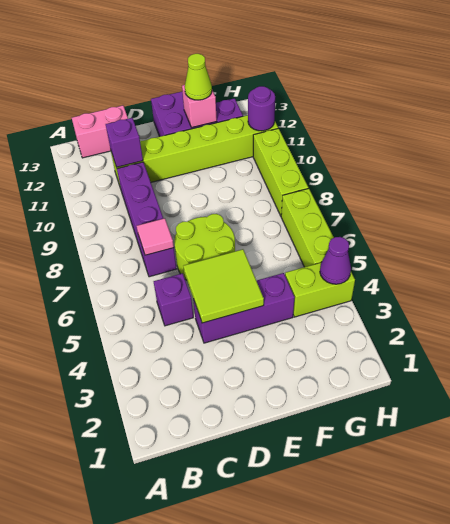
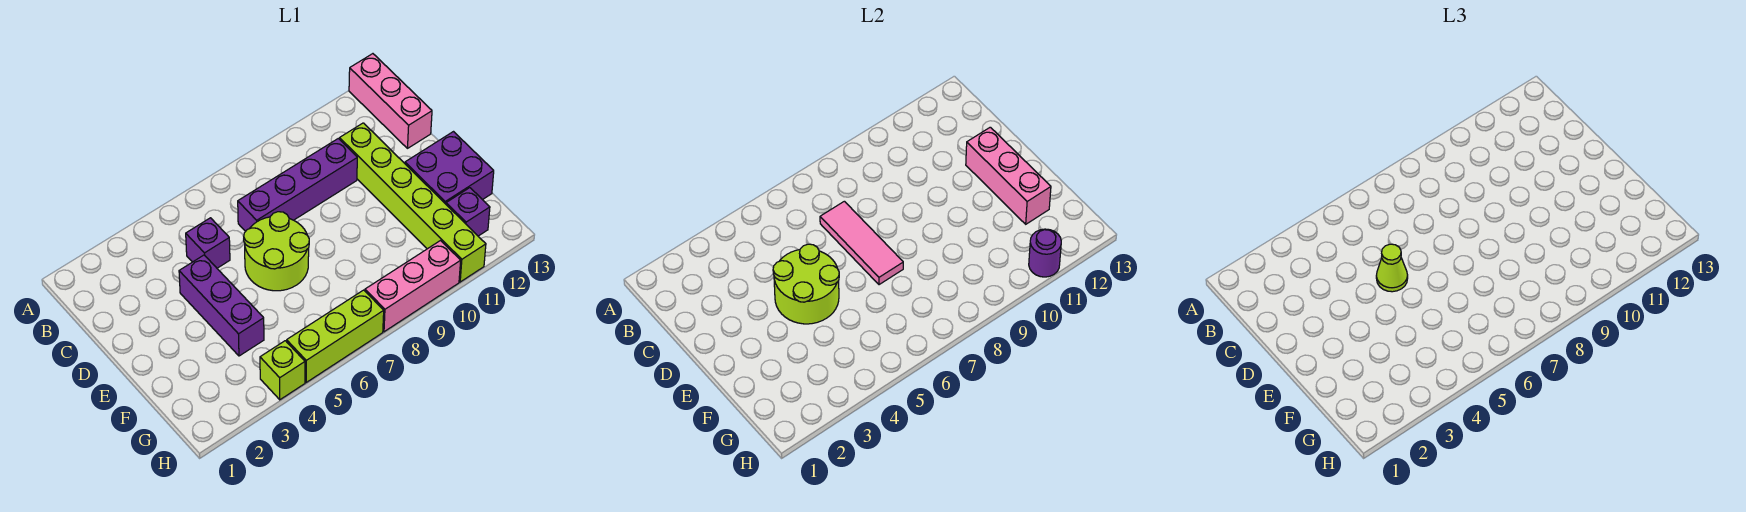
pink 1x2 brick [72,105,128,158] -> pink 1x3 brick [349,54,432,148]
pink 1x1 tile [137,218,174,255] -> pink 1x3 tile [820,201,903,285]
purple 1x1 brick [106,118,143,167] -> none
lime 2x2 tile [184,249,264,323] -> lime 2x2 round brick [773,244,839,324]
pink 1x1 brick [182,85,217,128] -> pink 1x3 brick [966,127,1051,224]
lime 1x1 cone [185,54,212,100] -> lime 1x1 cone moved to [1376,244,1408,292]
lime 1x2 brick [285,263,355,317] -> lime 1x1 brick [260,341,305,400]
purple 1x1 cone [320,237,351,284] -> none
lime 1x3 brick [253,128,308,216] -> pink 1x3 brick [365,241,461,332]

